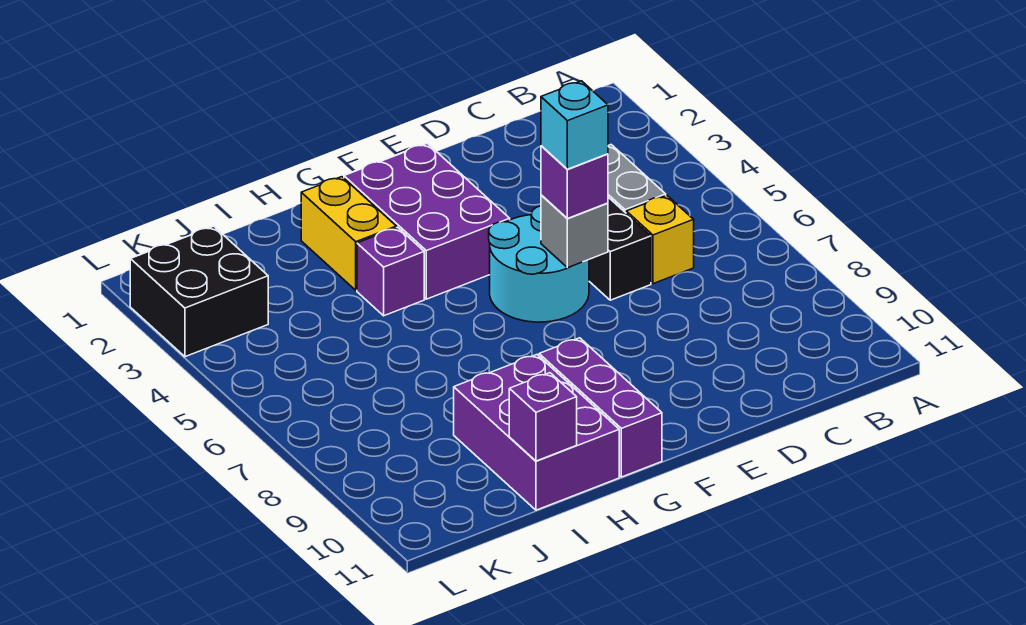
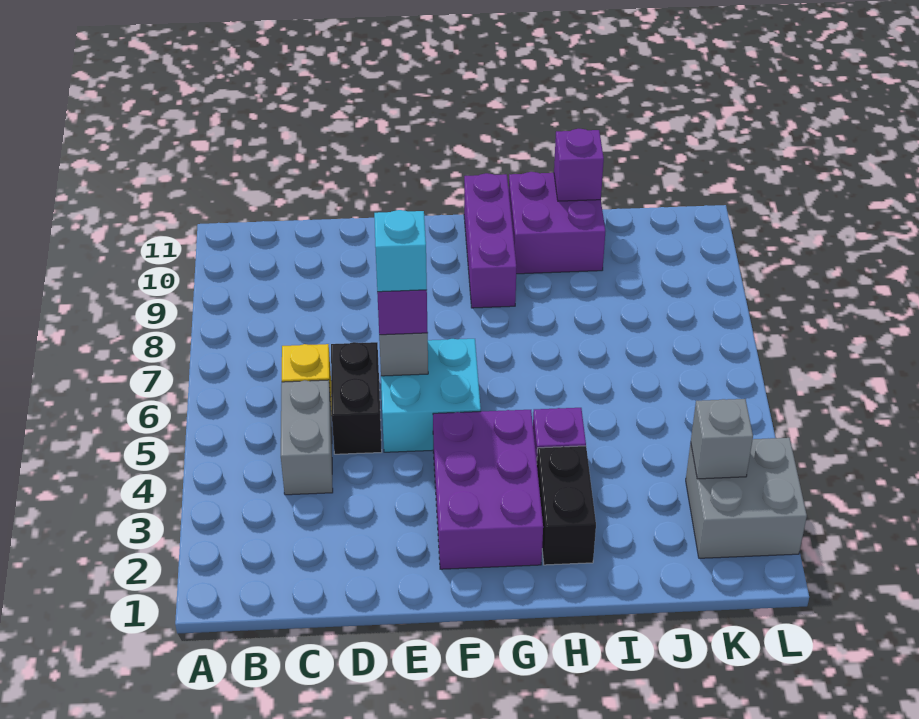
cyan 2x2 round brick [489,206,589,322] -> cyan 2x2 brick [381,339,481,452]
yellow 1x2 brick [301,177,396,290] -> black 1x2 brick [537,446,596,565]
purple 2x3 brick [454,355,619,510] -> purple 2x2 brick [509,172,605,274]
black 2x2 brick [130,226,268,357] -> grey 2x2 brick [686,438,807,558]
none -> grey 1x1 brick [691,399,753,479]

